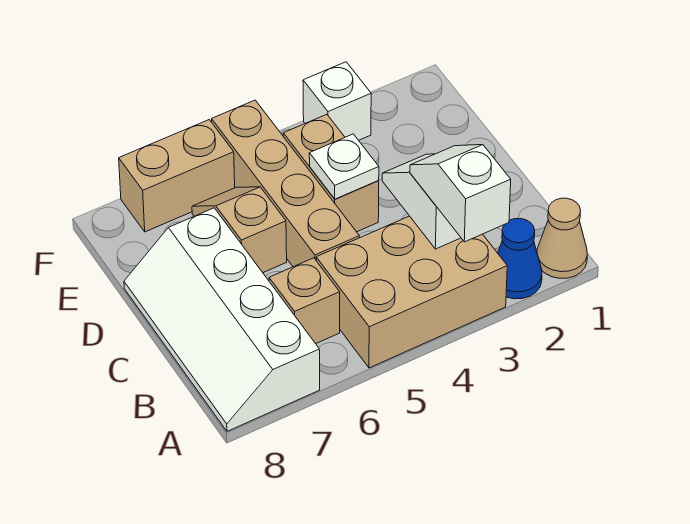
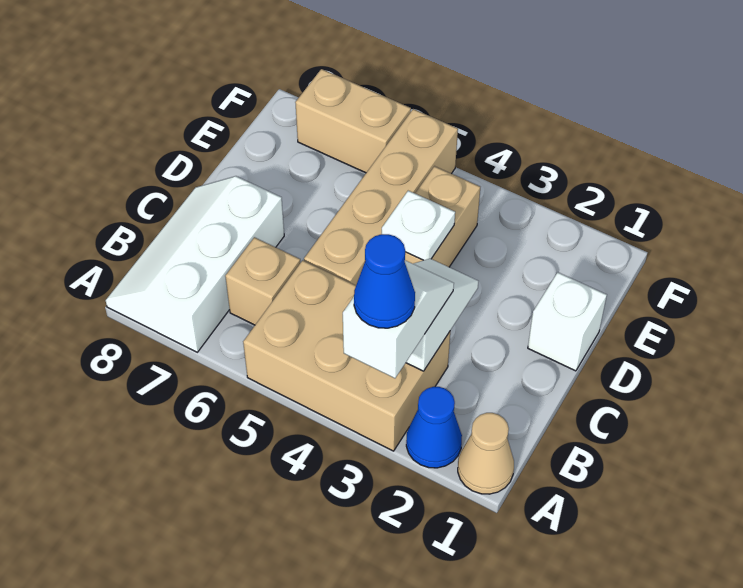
none -> blue 1x1 cone [354,234,415,328]
white 2x4 slope [124,208,320,431] -> white 2x3 slope [106,176,284,352]
tan 1x2 slope [192,187,287,273] -> none
white 1x1 brick [303,62,371,140] -> white 1x1 brick moved to [528,272,607,371]

